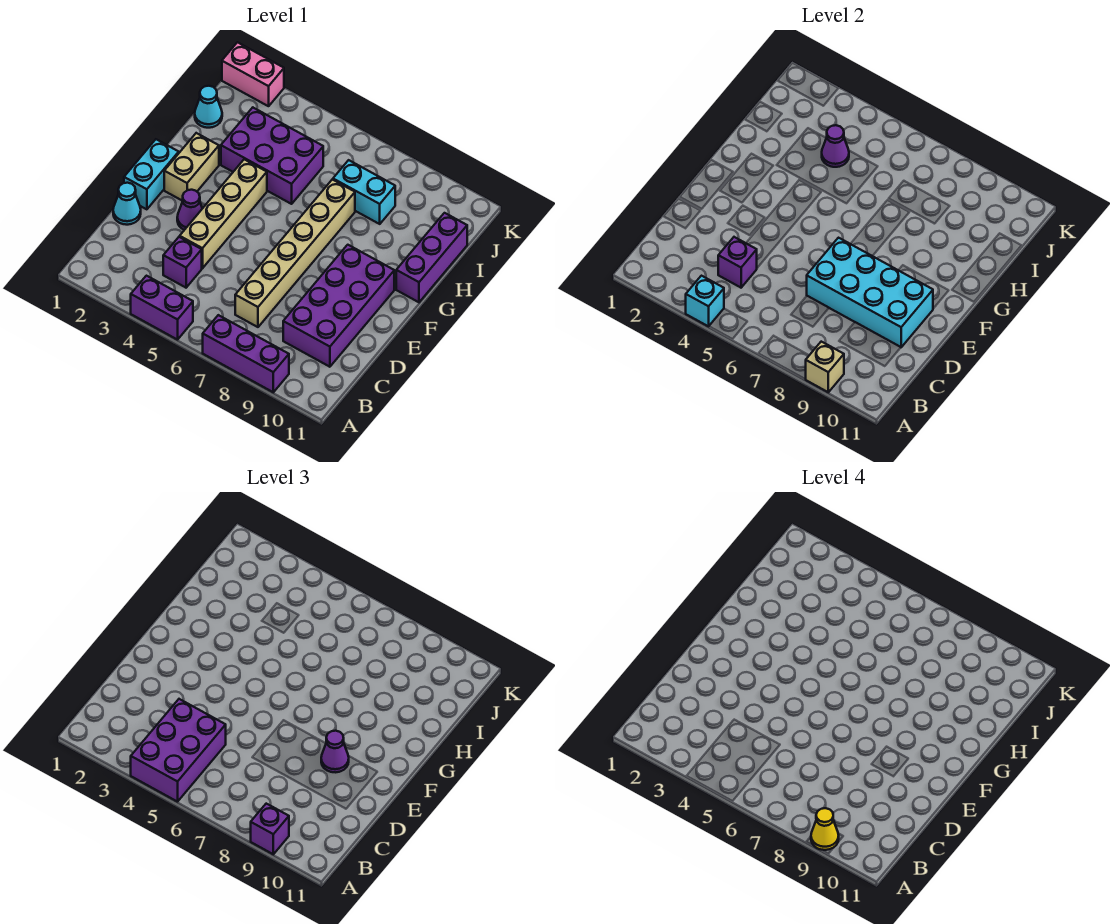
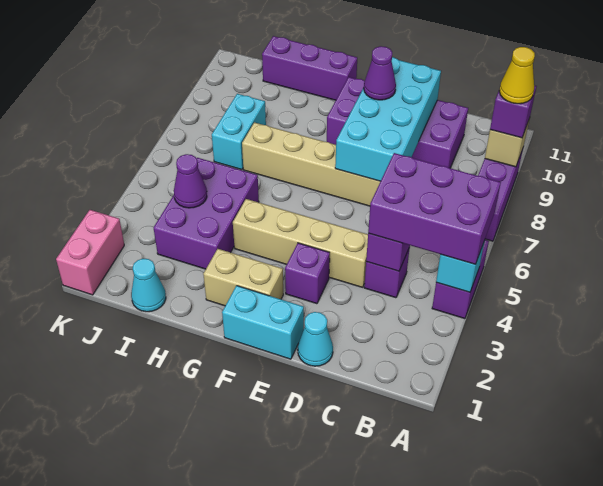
purple 1x1 cone [177,190,202,230] -> purple 1x1 brick [285,243,330,304]

